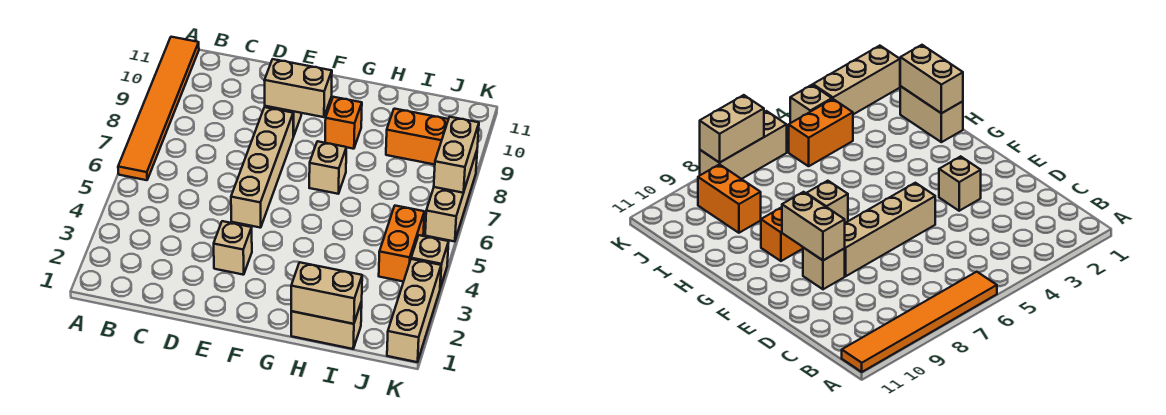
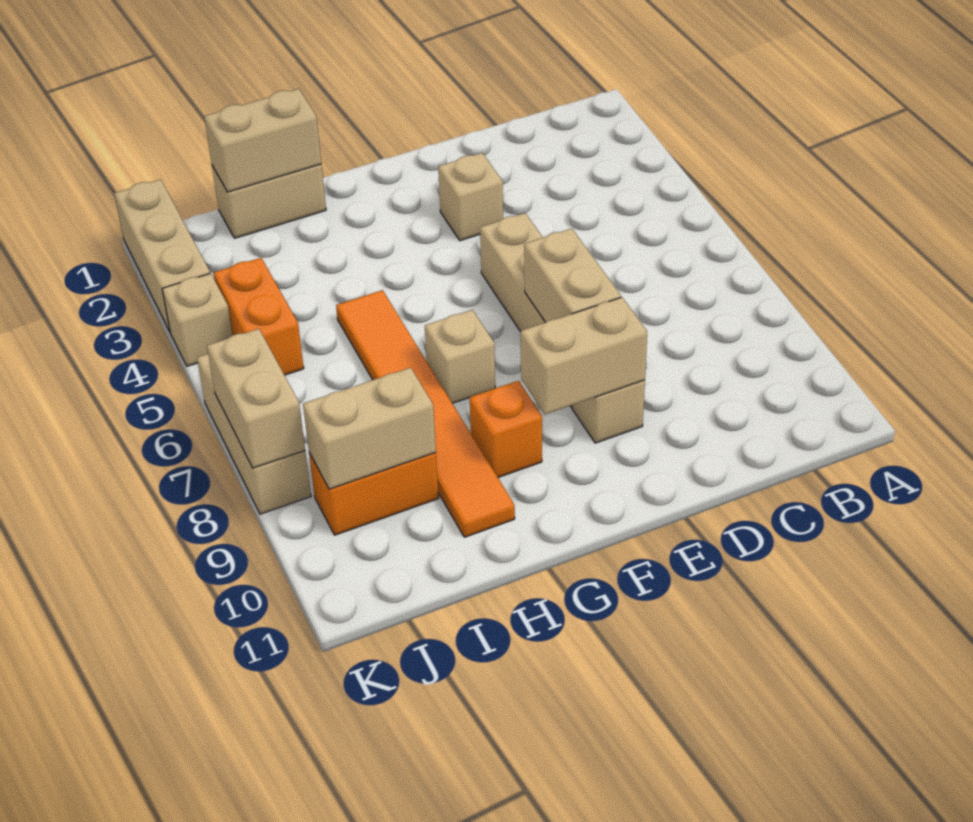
orange 1x6 tile [118,37,199,180] -> orange 1x6 tile moved to [336,290,515,537]
none -> tan 1x2 brick [524,228,621,322]
none -> tan 1x2 brick [303,368,436,489]

